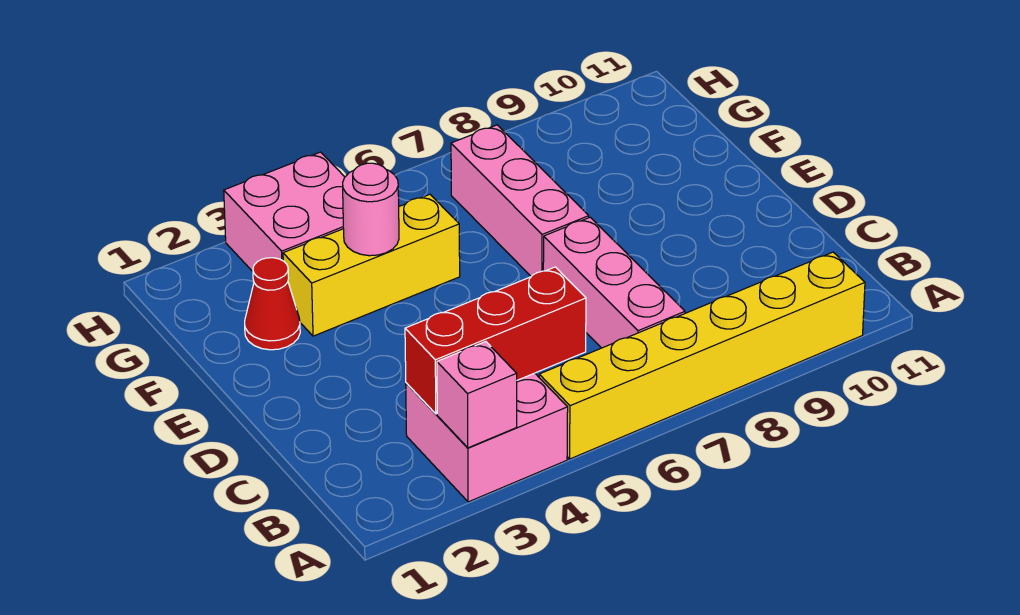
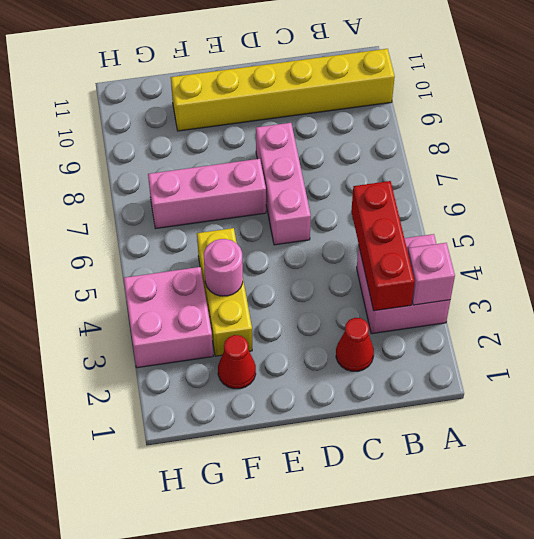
yellow 1x6 brick [539,252,865,459] -> yellow 1x6 brick turned to [171,49,395,131]
pink 1x3 brick [543,217,685,348] -> pink 1x3 brick turned to [256,123,311,245]
none -> red 1x1 cone [336,318,374,371]

